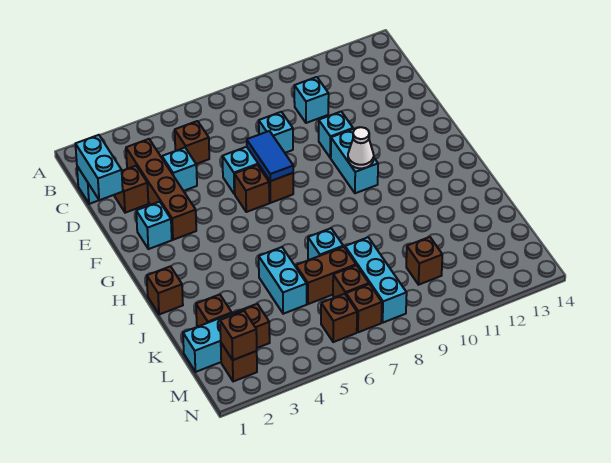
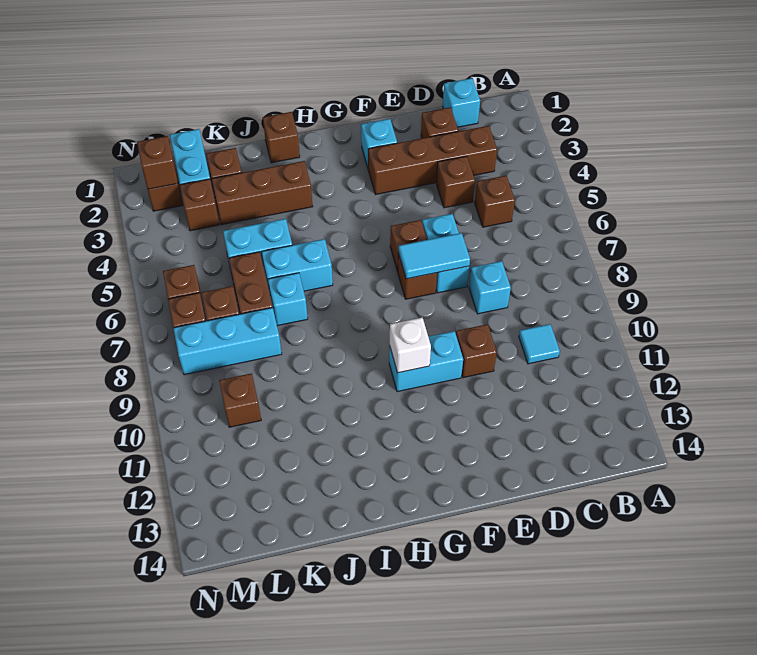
cyan 1x2 brick [75,135,123,200] -> cyan 1x2 brick moved to [262,239,333,293]
cyan 1x1 brick [294,77,329,123] -> cyan 1x1 tile [519,324,560,364]
cyan 1x1 brick [162,148,197,191] -> brown 1x1 brick [436,156,475,208]
blue 1x2 tile [247,131,293,181] -> cyan 1x2 tile [398,233,470,279]
cyan 1x1 brick [319,112,353,158] -> brown 1x1 brick [456,324,497,378]
white 1x1 cone [348,127,374,168] -> white 1x1 brick [390,318,431,373]
none -> brown 1x3 brick [212,161,313,225]

